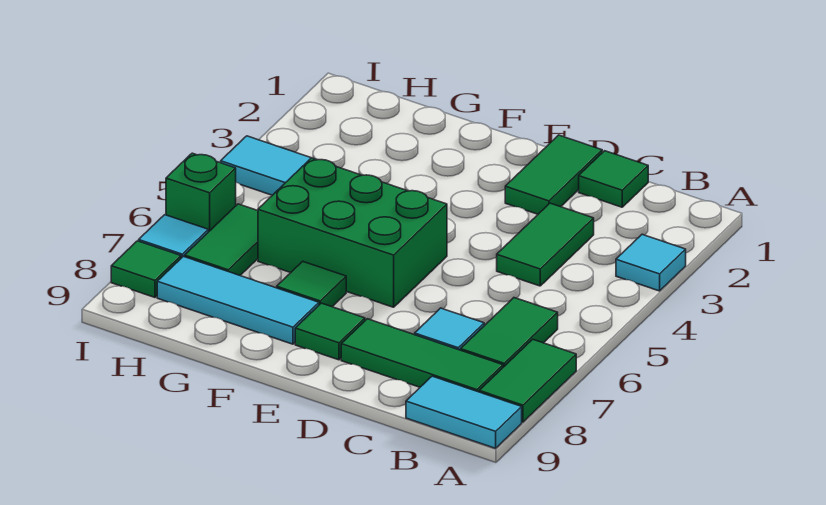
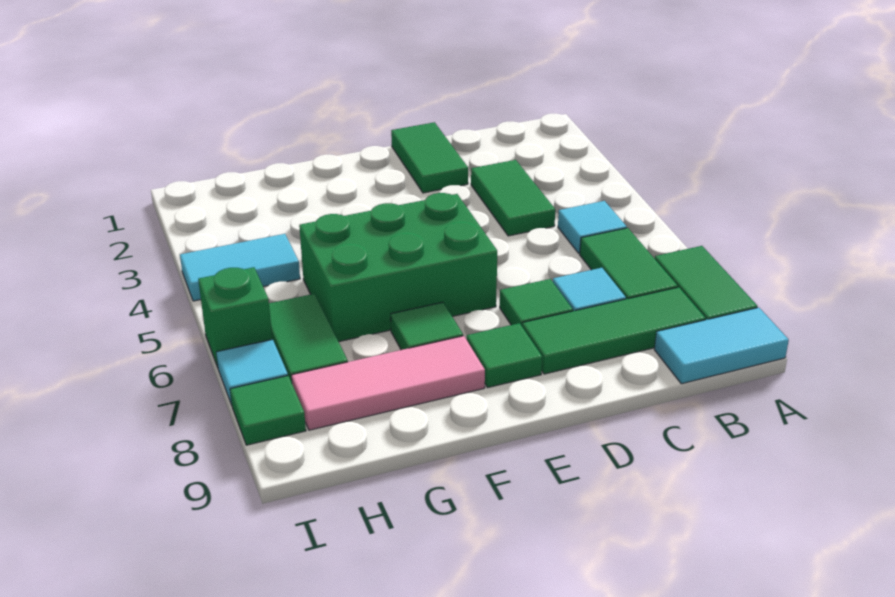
cyan 1x1 tile [616,234,686,291] -> cyan 1x1 tile moved to [558,201,627,254]
green 1x1 tile [579,151,648,207] -> green 1x1 tile moved to [500,279,573,326]
cyan 1x3 tile [157,256,319,344] -> pink 1x3 tile [292,336,485,430]

